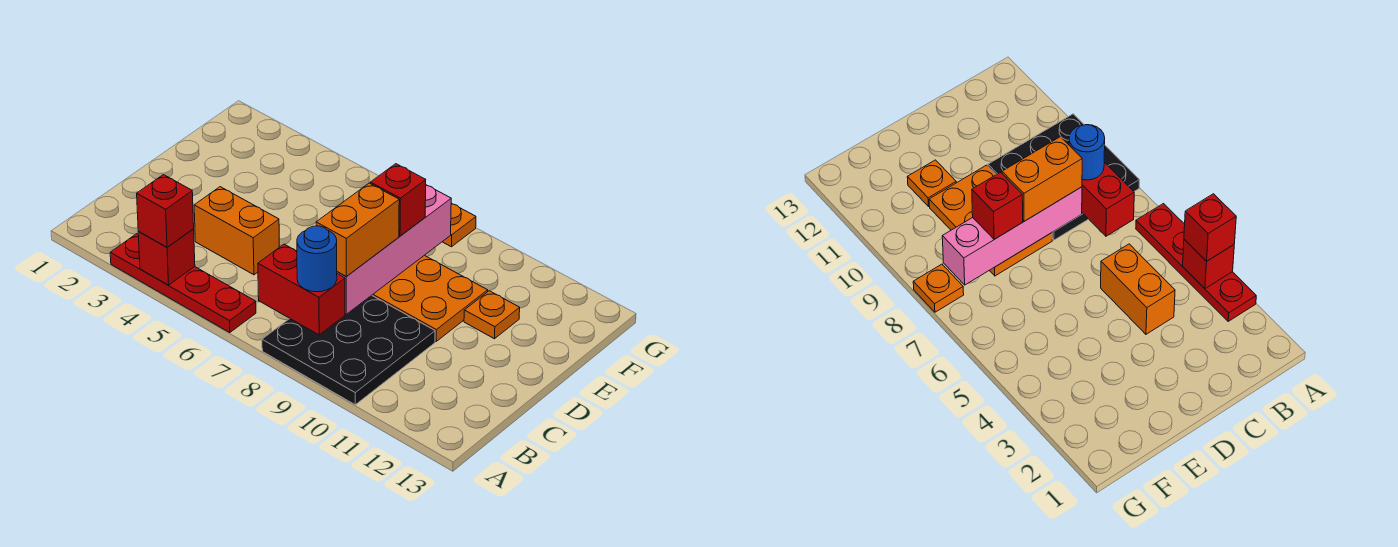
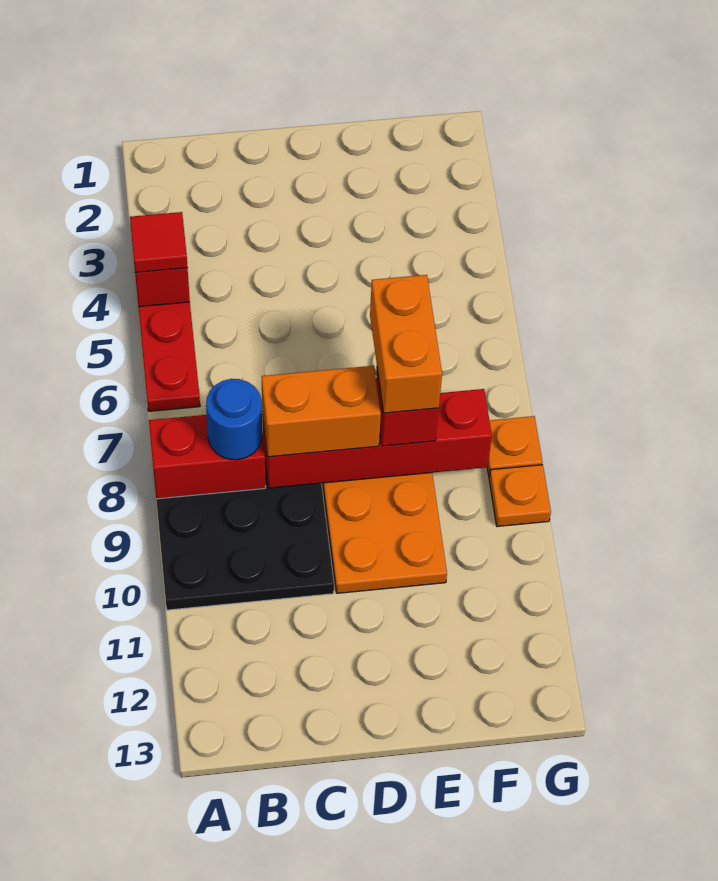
red 1x1 brick [137,175,194,247] -> red 1x1 tile [130,212,188,272]
red 1x2 brick [258,244,345,335] -> red 1x2 brick turned to [149,415,266,499]
orange 1x2 brick [194,187,279,275] -> orange 1x2 brick moved to [370,275,442,413]
pink 1x4 brick [337,185,452,314] -> red 1x4 brick [262,389,492,488]
orange 1x1 plate [464,291,520,339] -> orange 1x1 plate moved to [489,465,551,527]

